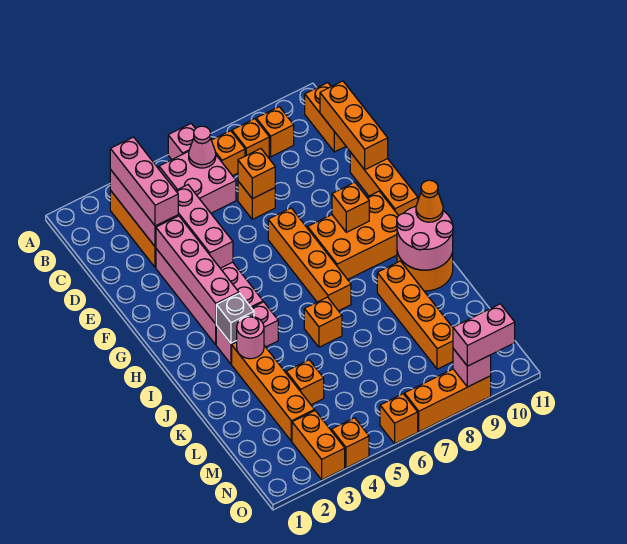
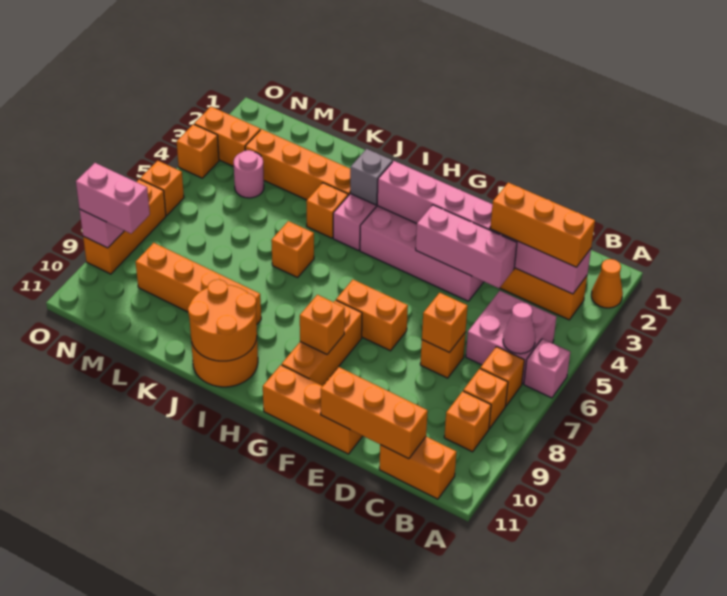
pink 1x3 brick [110,137,178,226] -> orange 1x3 brick [490,183,595,267]
orange 1x4 brick [268,208,351,311] -> orange 1x2 brick [336,280,408,351]
orange 2x3 brick [308,191,399,279] -> orange 1x3 brick [282,300,362,385]
pink 2x2 round brick [397,206,453,270] -> orange 2x2 round brick [188,279,257,361]
orange 1x1 cone [416,180,443,222] -> orange 1x1 cone moved to [591,259,623,308]
pink 1x1 round brick [237,316,264,359] -> pink 1x1 round brick moved to [234,150,264,198]
orange 1x1 brick [286,360,324,405] -> orange 1x1 brick moved to [306,183,348,238]
pink 1x2 brick [453,304,515,366] -> pink 1x2 brick turned to [76,163,150,234]

